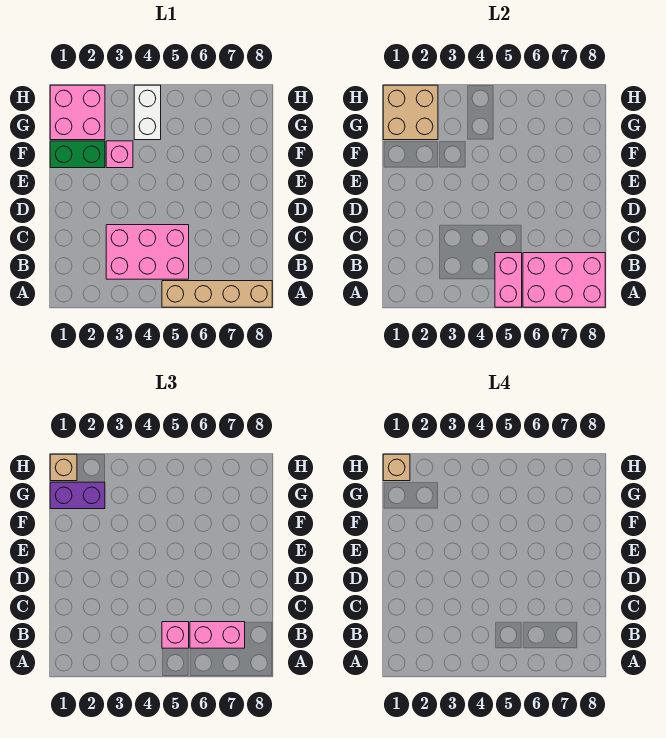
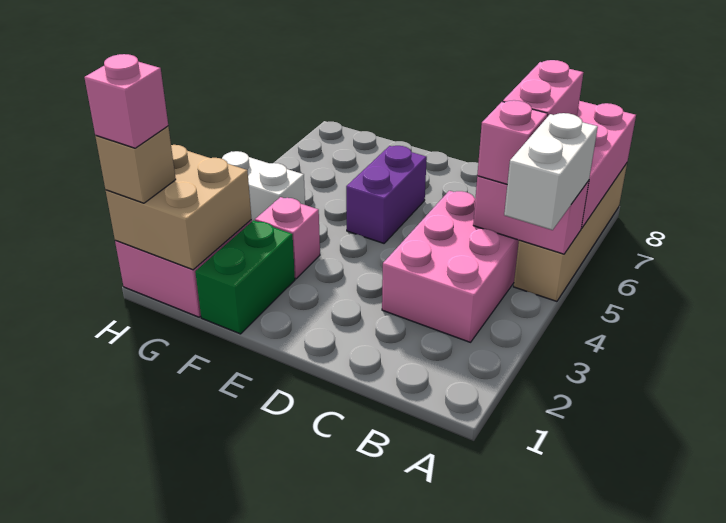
none -> white 1x2 brick [504,113,598,230]
purple 1x2 brick [50,482,105,509] -> purple 1x2 brick moved to [346,146,427,243]
tan 1x1 brick [383,454,410,481] -> pink 1x1 brick [84,54,168,148]

